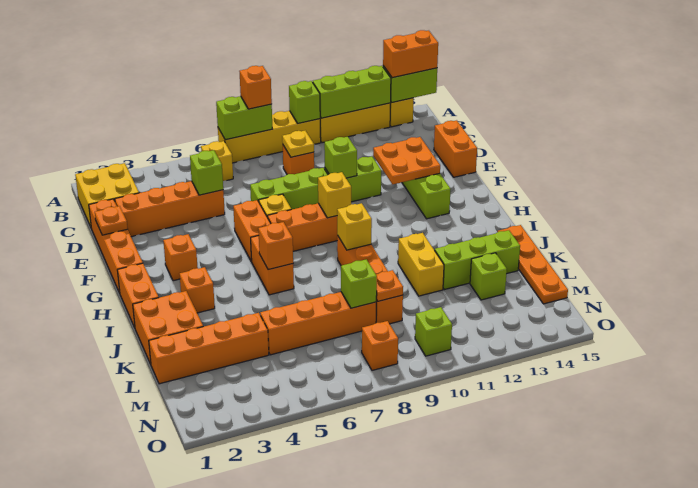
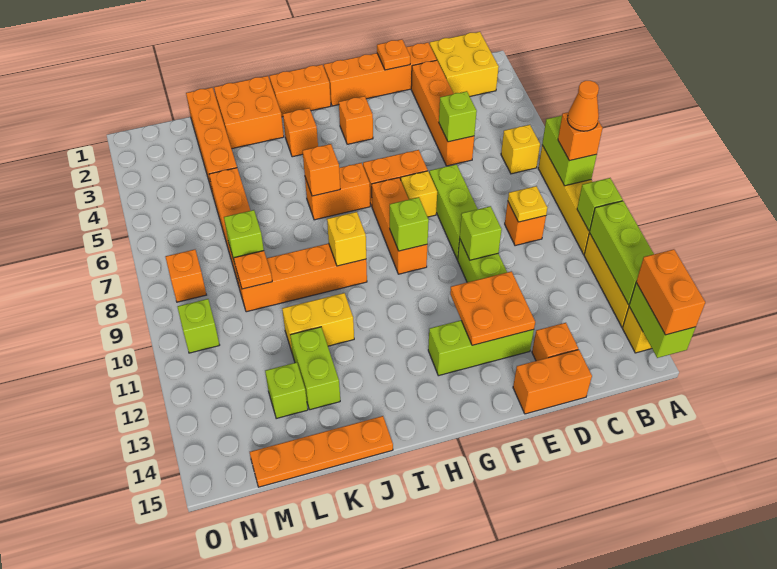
none -> orange 1x1 cone [567,81,599,131]
none -> orange 1x1 brick [532,323,578,361]
yellow 1x1 brick [318,172,351,218] -> lime 1x1 brick [390,197,429,251]
lime 1x3 brick [435,230,520,290] -> lime 1x2 brick [290,327,340,410]

